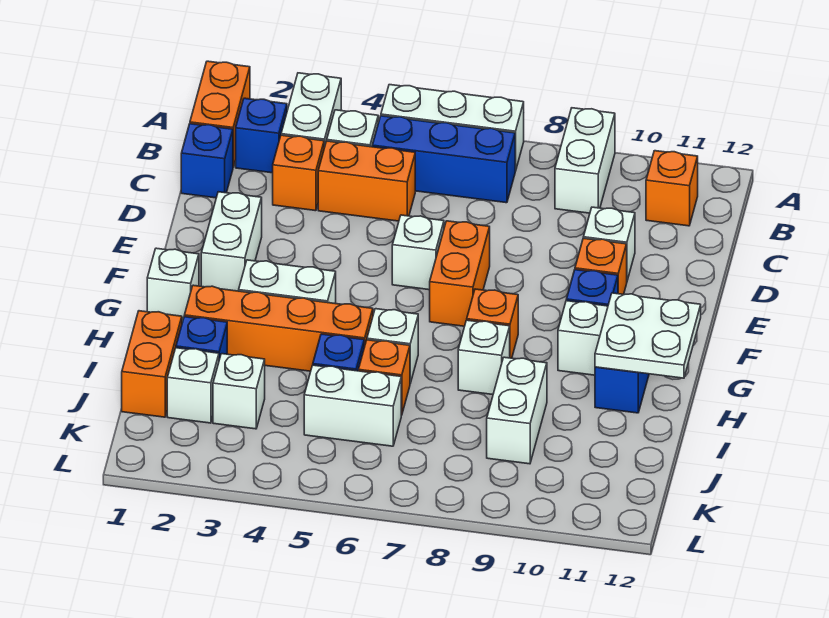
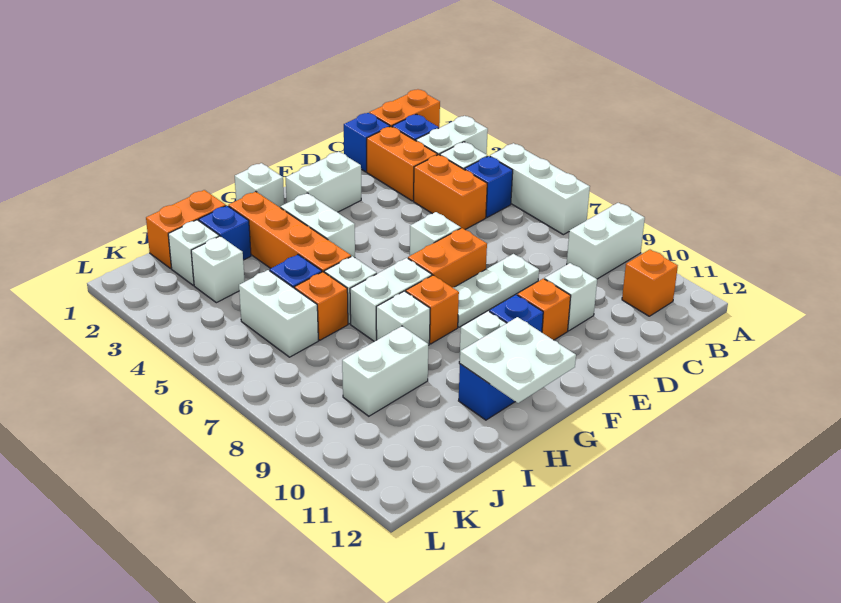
blue 1x3 brick [372,116,515,203] -> blue 1x1 brick [465,156,513,217]
orange 1x1 brick [273,135,324,211] -> orange 1x2 brick [367,127,438,201]
none -> white 1x3 plate [453,254,539,327]
none -> white 1x2 brick [350,258,432,342]

